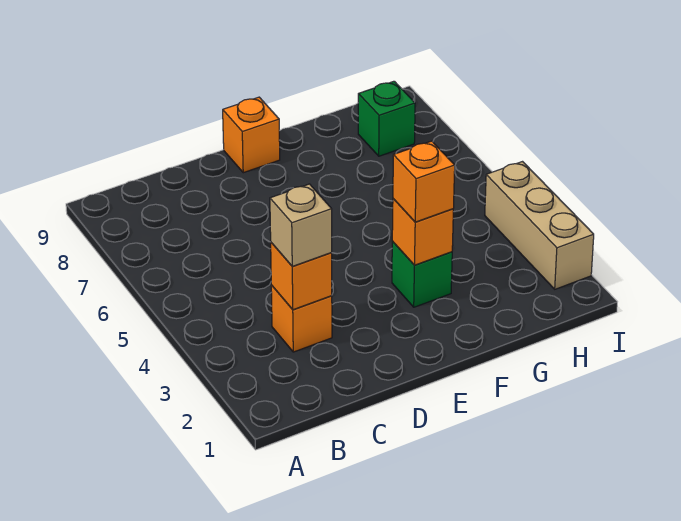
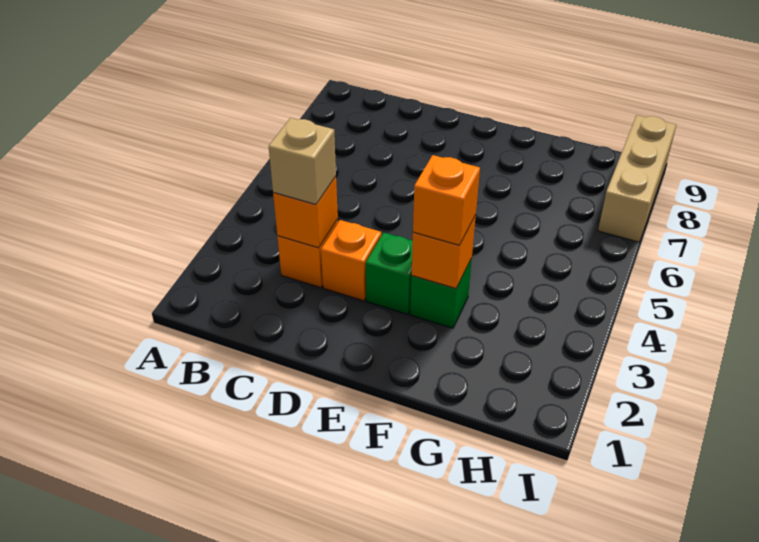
orange 1x1 brick [223,97,280,173] -> orange 1x1 brick moved to [321,220,381,301]
green 1x1 brick [358,81,415,156] -> green 1x1 brick moved to [366,233,413,314]
tan 1x3 brick [485,162,594,289] -> tan 1x3 brick moved to [598,115,676,242]

